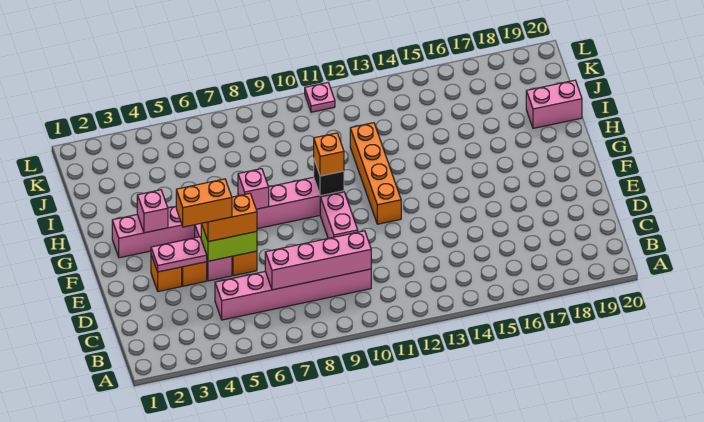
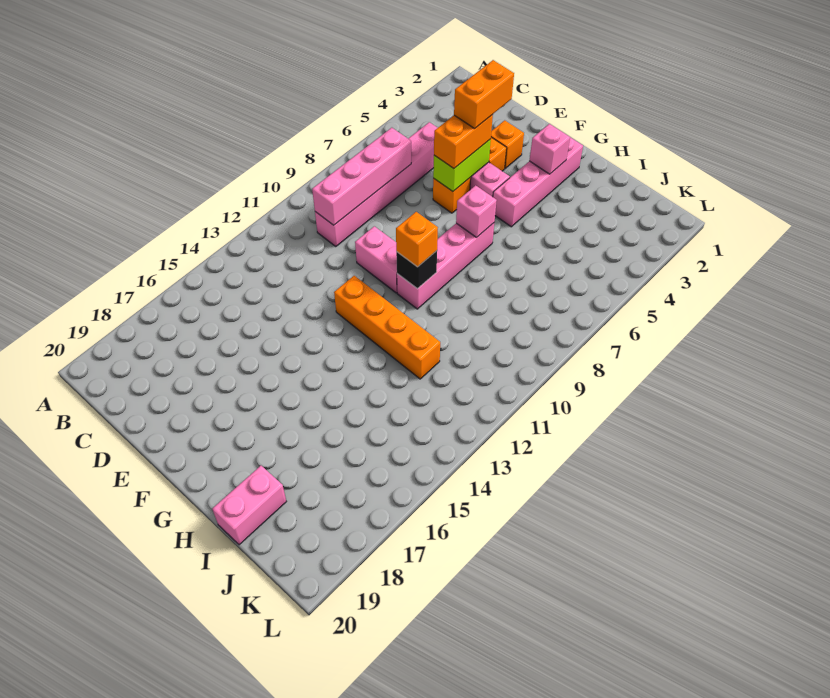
pink 1x2 plate [151,237,207,272] -> none
pink 1x1 plate [305,83,335,112] -> none

